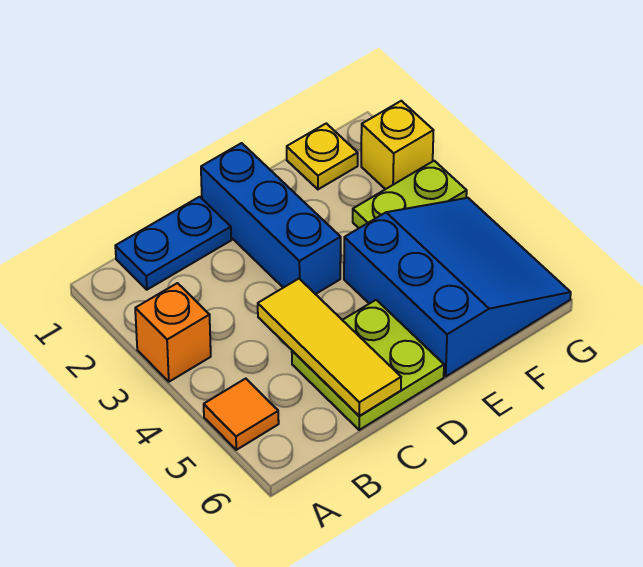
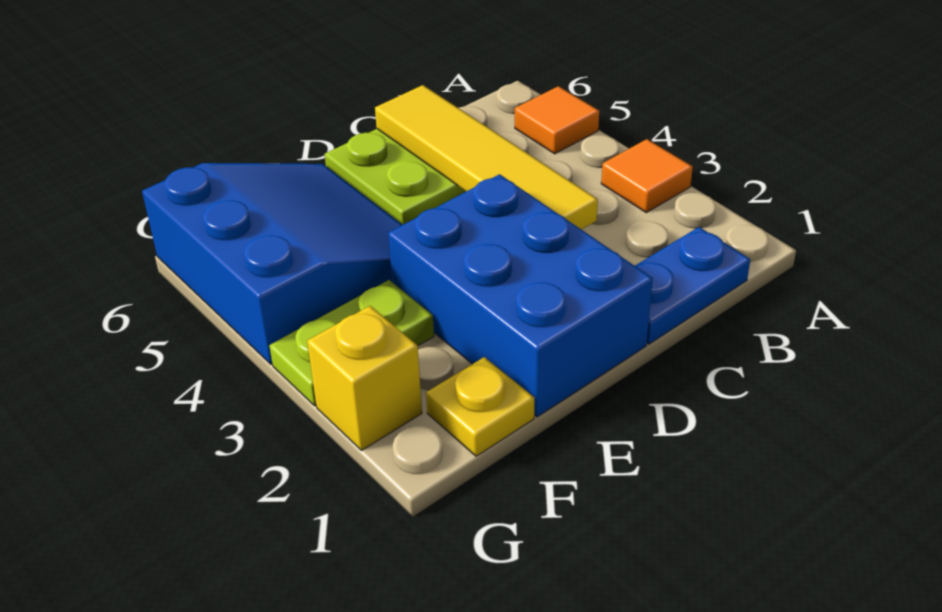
orange 1x1 brick [135,283,211,382] -> orange 1x1 tile [601,139,693,213]
yellow 1x3 tile [258,279,401,416] -> yellow 1x4 tile [375,85,598,230]
blue 1x3 brick [201,143,341,294] -> blue 2x3 brick [388,174,653,417]
blue 3x3 slope [344,198,571,376] -> blue 3x3 slope turned to [142,163,402,364]

